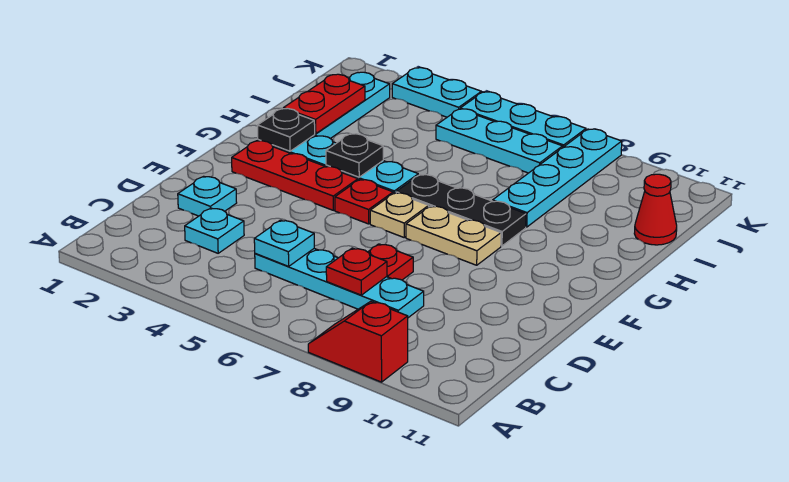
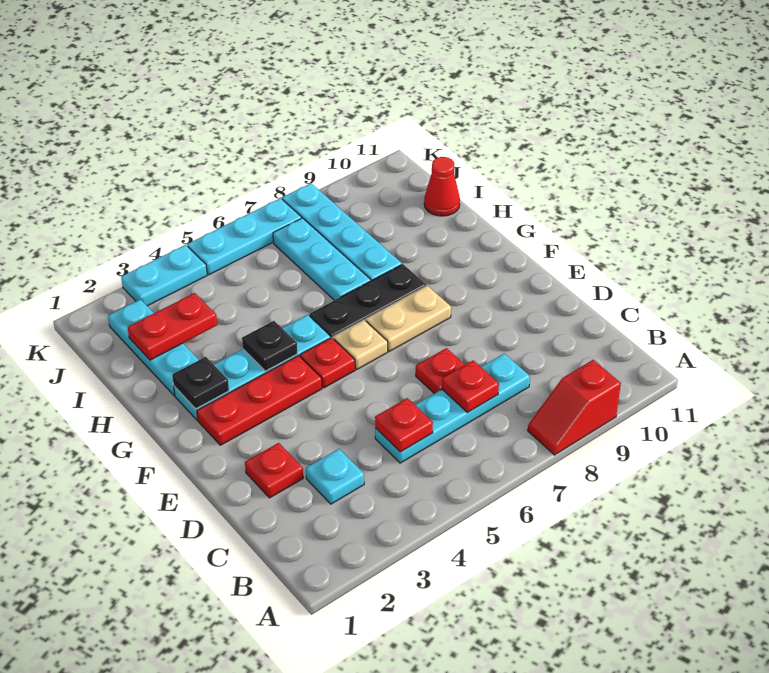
cyan 1x1 plate [254,220,314,266] -> red 1x1 plate [375,398,433,452]
cyan 1x1 plate [178,176,237,216] -> red 1x1 plate [245,443,303,498]
red 1x2 plate [283,74,365,134] -> red 1x2 plate turned to [128,293,217,360]
cyan 1x3 plate [436,109,563,173] -> cyan 1x3 plate turned to [273,218,371,300]

